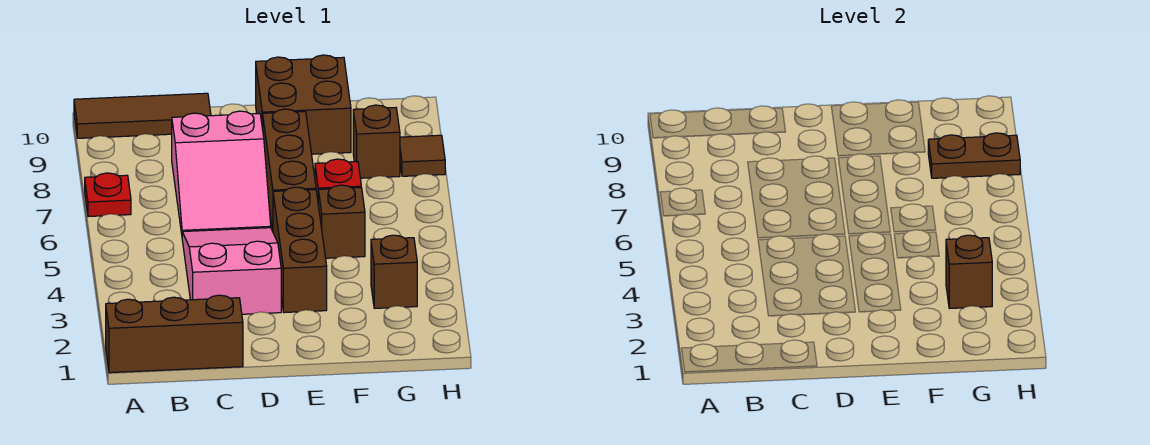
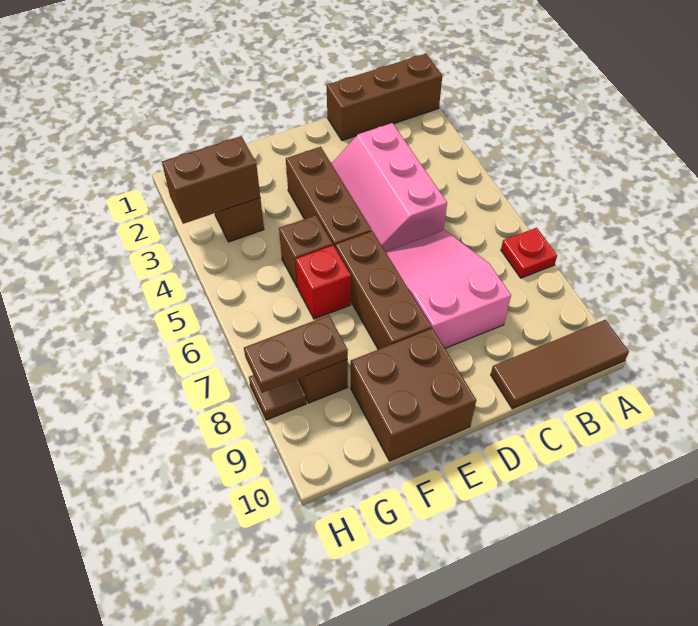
pink 2x3 slope [182,228,281,314] -> pink 2x3 slope turned to [332,123,447,252]
brown 1x1 brick [946,235,992,308] -> brown 1x2 brick [162,136,260,224]

